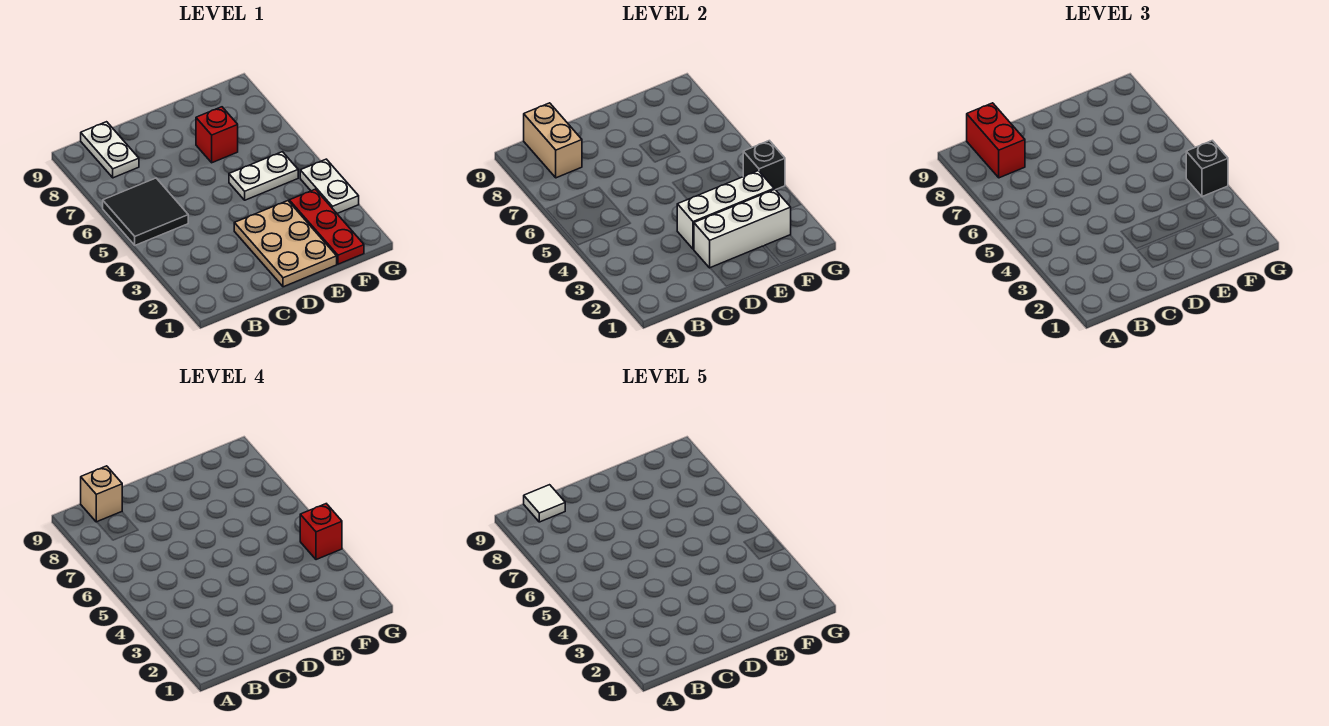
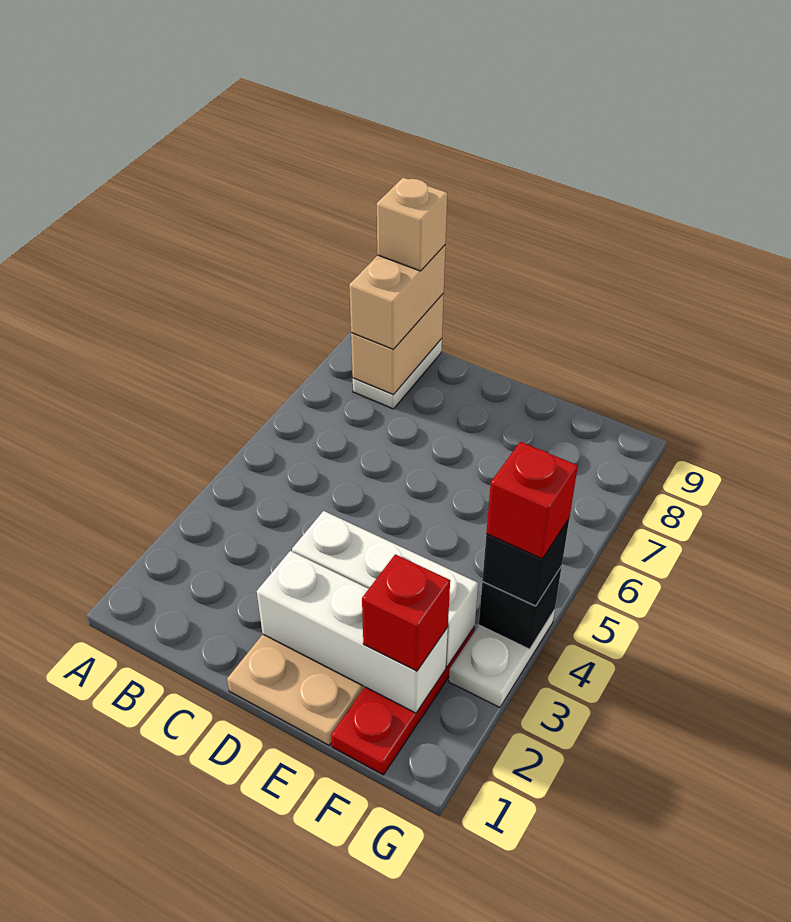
black 2x2 tile [103,178,188,245] -> none
red 1x2 brick [967,103,1025,178] -> tan 1x2 brick [349,245,445,349]
white 1x1 tile [524,485,565,522] -> none
white 1x2 plate [229,152,298,200] -> none
red 1x1 brick [196,107,238,163] -> red 1x1 brick moved to [362,554,450,671]

